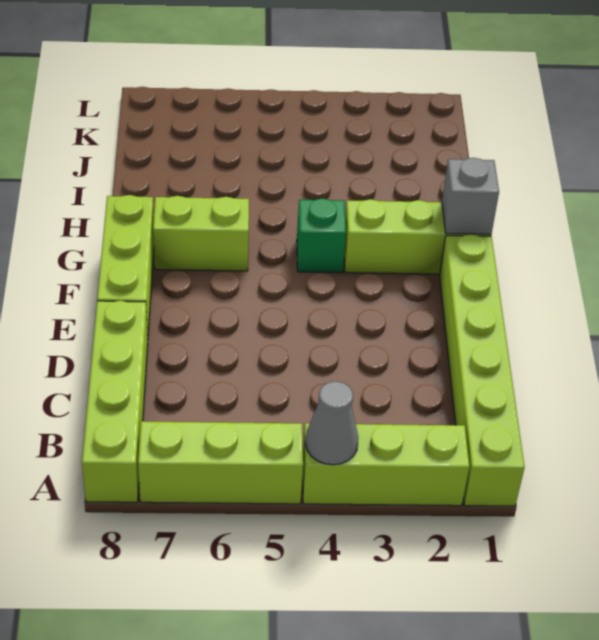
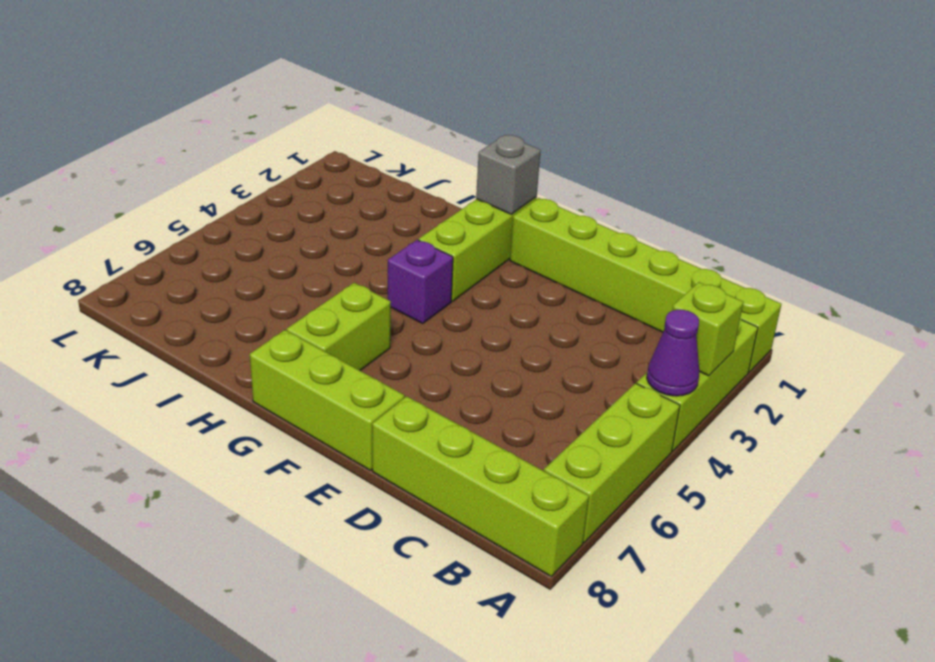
none -> lime 1x1 brick [672,282,743,376]
grey 1x1 cone [305,381,358,465] -> purple 1x1 cone [647,310,699,396]
green 1x1 brick [297,198,346,273] -> purple 1x1 brick [388,240,453,324]

